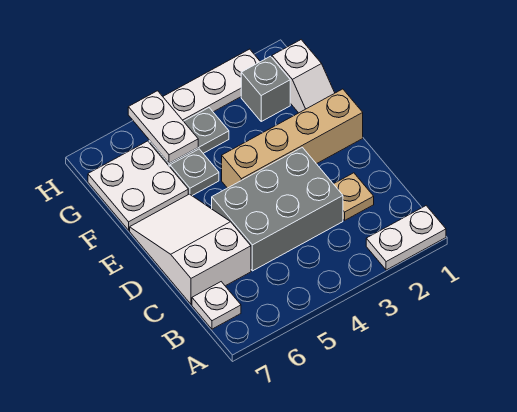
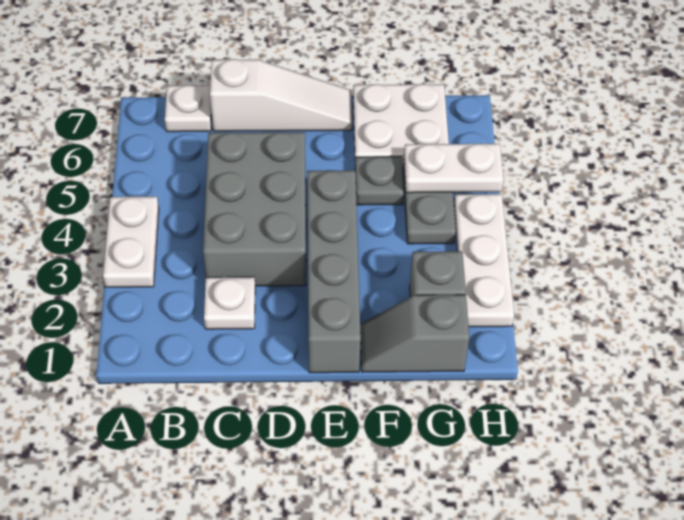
white 1x2 plate [366,206,446,270] -> white 1x2 plate moved to [103,197,159,287]
tan 1x1 plate [334,173,374,220] -> white 1x1 plate [204,277,255,329]
white 2x3 slope [130,194,251,304] -> white 1x3 slope [210,59,352,131]
tan 1x4 brick [222,89,363,188] -> grey 1x4 brick [307,170,361,373]
white 1x2 slope [272,40,335,113] -> grey 1x2 slope [360,295,469,372]

